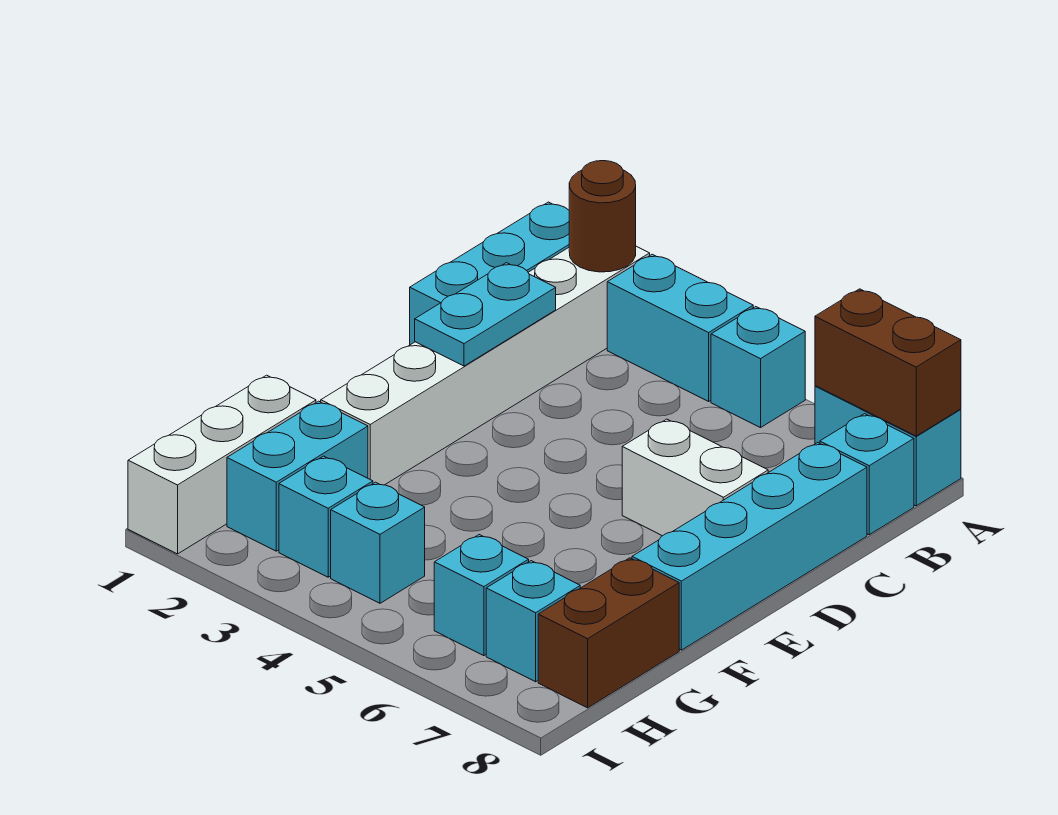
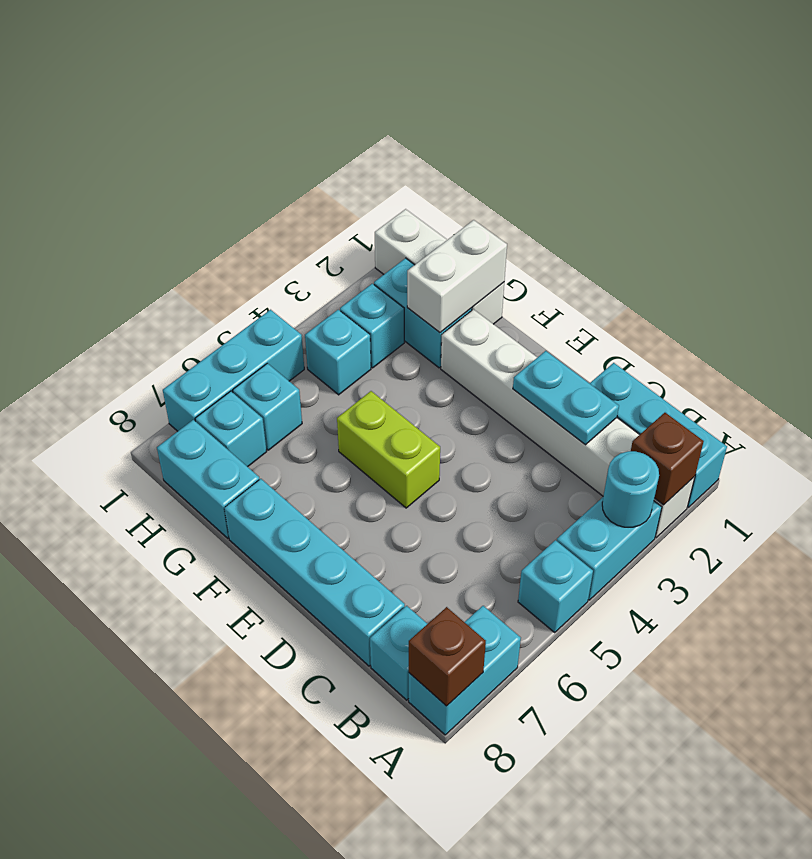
brown 1x1 round brick [569,161,636,272] -> brown 1x1 brick [631,413,704,505]
none -> cyan 1x1 round brick [602,451,659,527]
brown 1x2 brick [815,289,961,436] -> brown 1x1 brick [409,607,486,706]
white 1x2 brick [622,419,768,536] -> white 1x2 brick moved to [407,220,507,333]
none -> lime 1x2 brick [337,391,440,508]
brown 1x2 brick [538,558,679,708] -> cyan 1x2 brick [157,420,260,538]
none -> cyan 1x3 brick [163,310,304,431]

